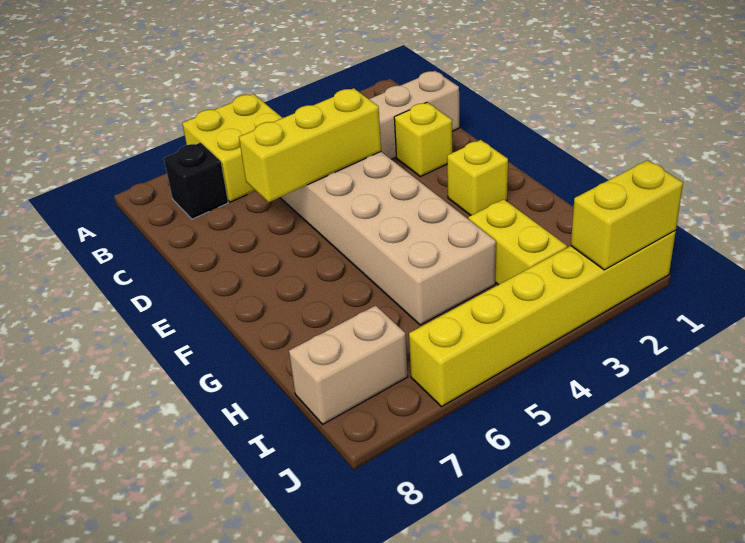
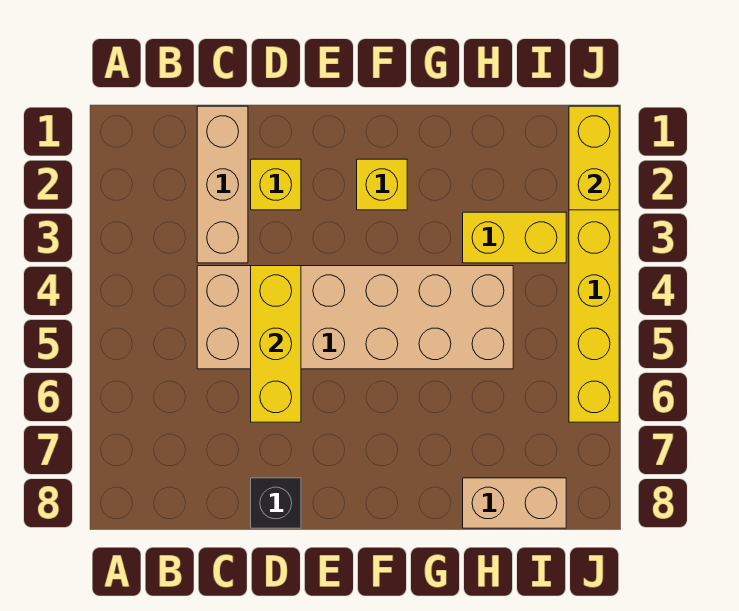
yellow 2x2 brick [182,94,282,202] -> none
black 1x1 brick [164,143,228,219] -> black 1x1 brick moved to [251,478,301,528]
tan 1x2 brick [289,306,408,424] -> tan 1x2 brick turned to [463,478,566,528]

